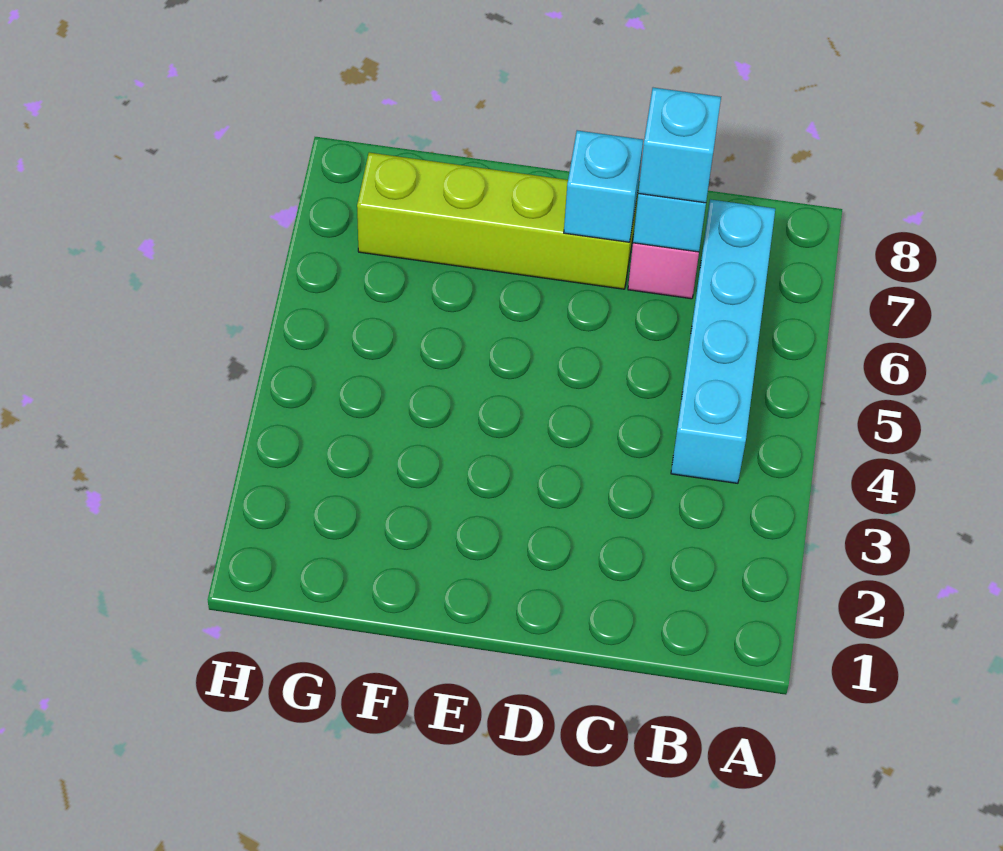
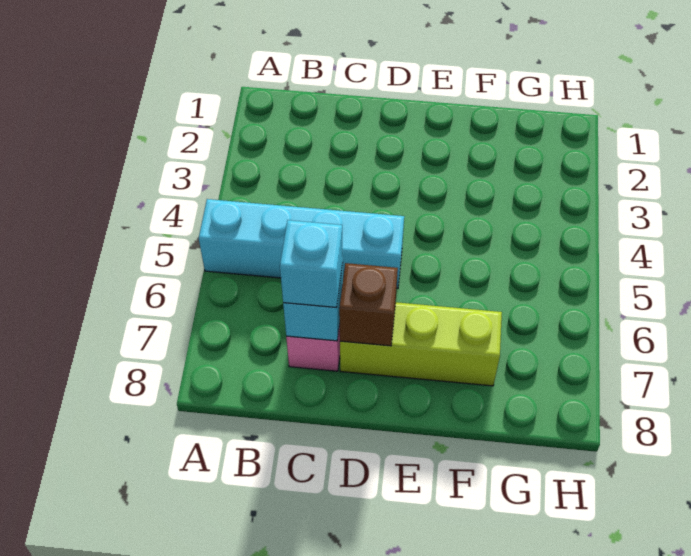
cyan 1x4 brick [671,199,775,483] -> cyan 1x4 brick turned to [199,199,404,288]
lime 1x4 brick [357,153,638,289] -> lime 1x3 brick [340,302,502,386]
cyan 1x1 brick [564,130,643,242] -> brown 1x1 brick [339,263,398,346]

